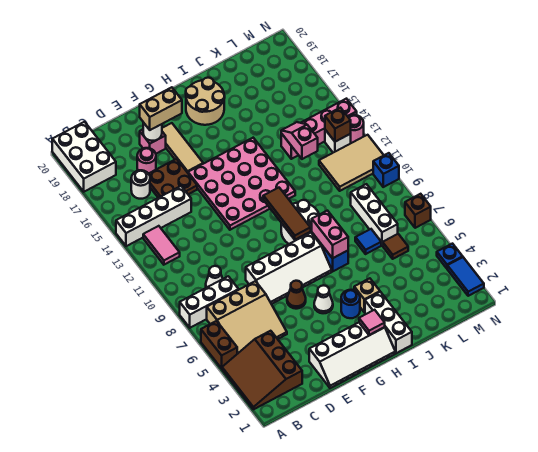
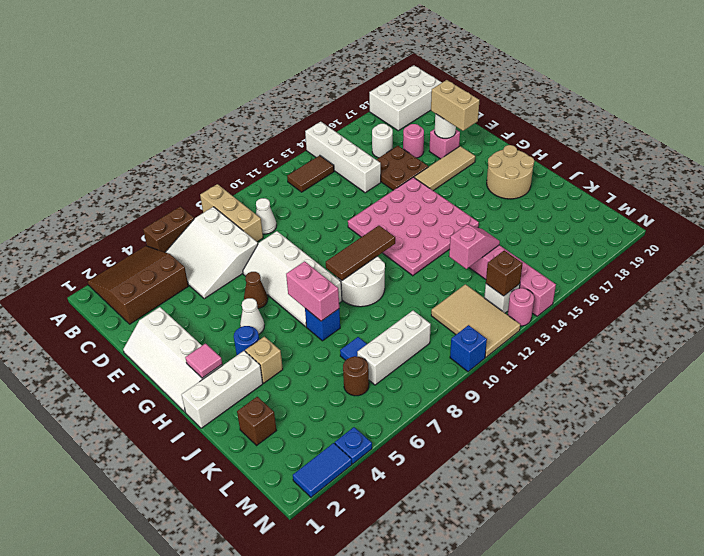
white 1x3 brick [180,276,239,328] -> tan 1x3 brick [200,184,263,242]
tan 3x3 slope [207,281,287,354] -> white 3x3 slope [165,207,258,299]
pink 1x2 tile [143,226,180,265] -> brown 1x2 tile [287,155,334,192]
pink 1x2 brick [312,211,348,258] -> pink 1x2 brick turned to [286,261,339,321]
brown 1x1 tile [383,234,408,259] -> brown 1x1 round brick [343,356,369,396]
brown 1x1 brick [405,194,431,228] -> brown 1x1 brick moved to [237,397,276,445]

